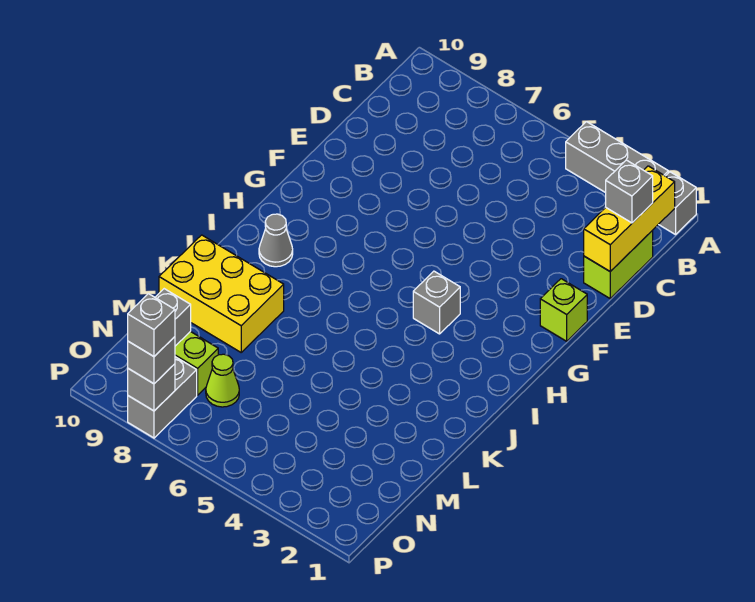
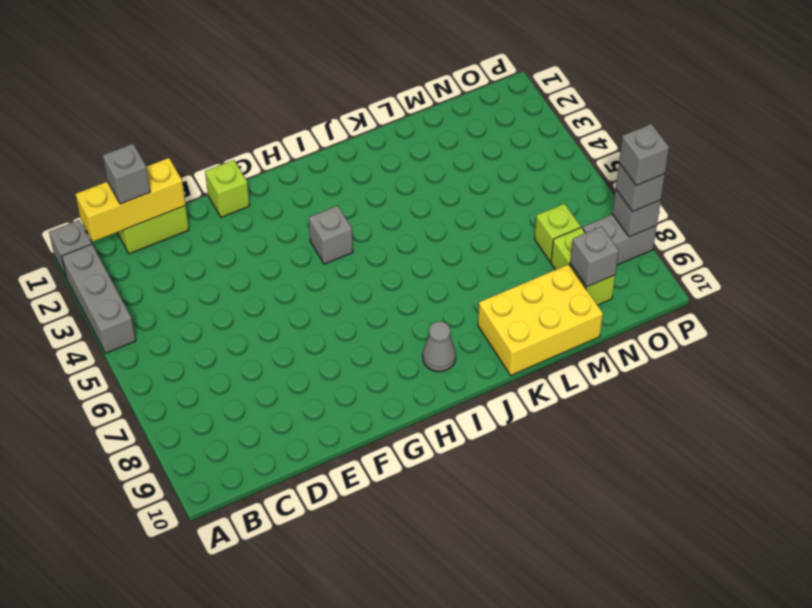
yellow 2x3 brick [159,235,284,352] -> yellow 2x3 brick turned to [478,264,603,375]
lime 1x1 cone [206,354,239,407] -> lime 1x1 brick [535,204,581,262]

